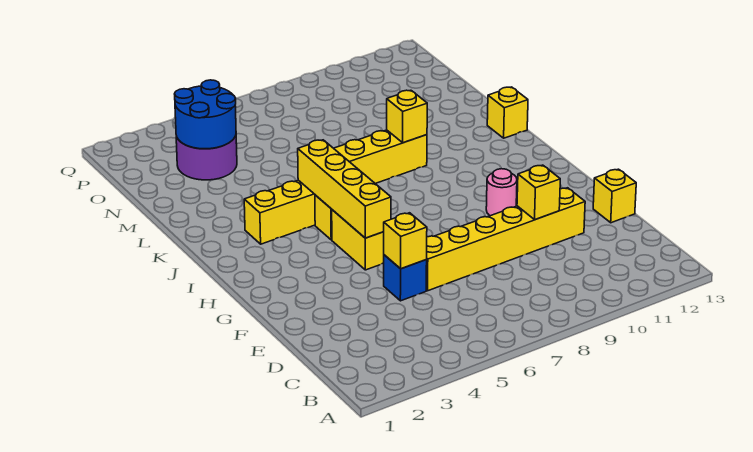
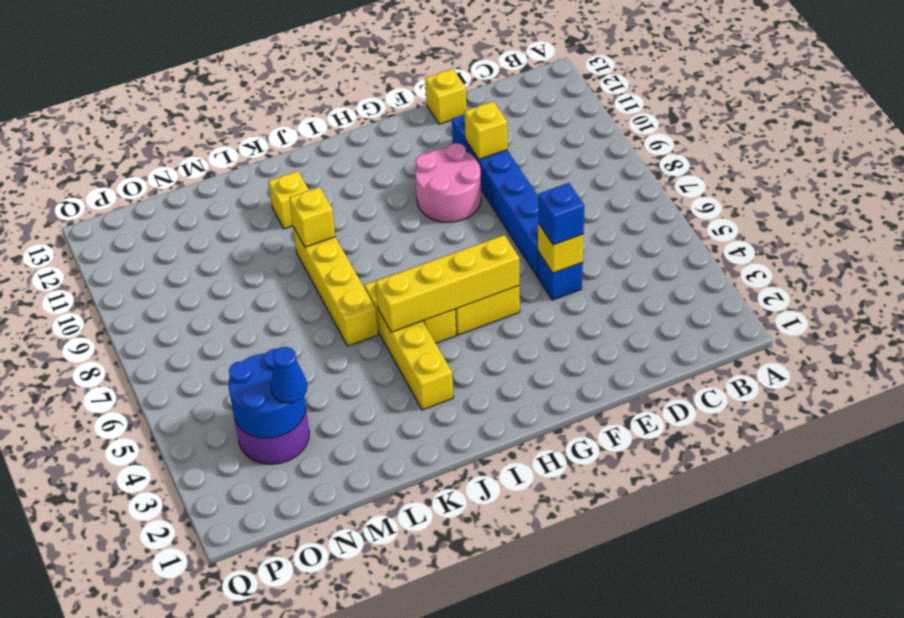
none -> blue 1x1 brick [538,183,584,245]
yellow 1x6 brick [426,188,585,291] -> blue 1x6 brick [452,114,538,277]
pink 1x1 round brick [486,169,517,216] -> pink 2x2 round brick [415,143,481,222]
yellow 1x1 brick [487,87,528,138] -> yellow 1x1 brick moved to [268,171,309,229]
none -> blue 1x1 cone [271,347,307,403]

